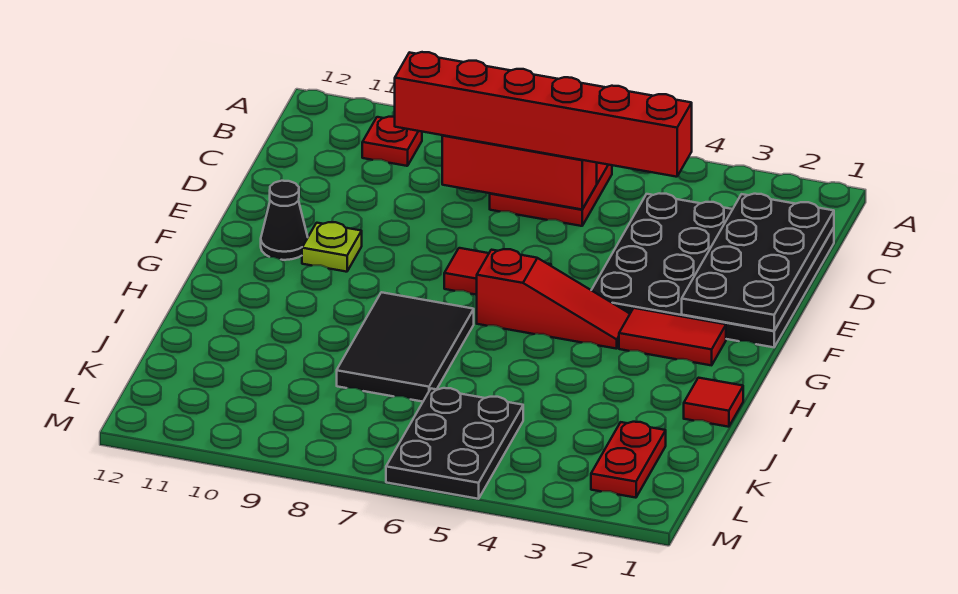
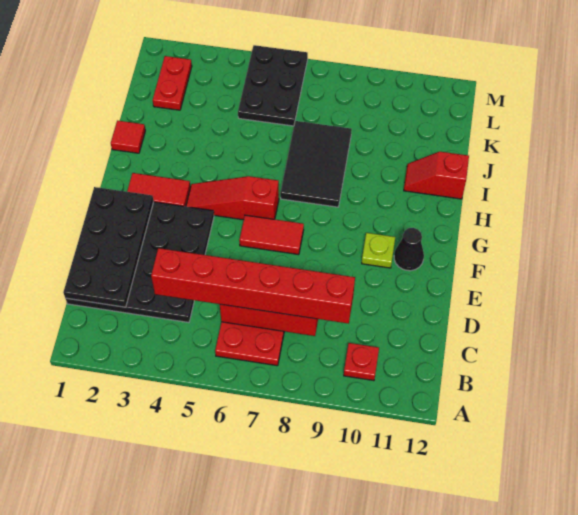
none -> red 1x2 slope [404,152,469,199]

